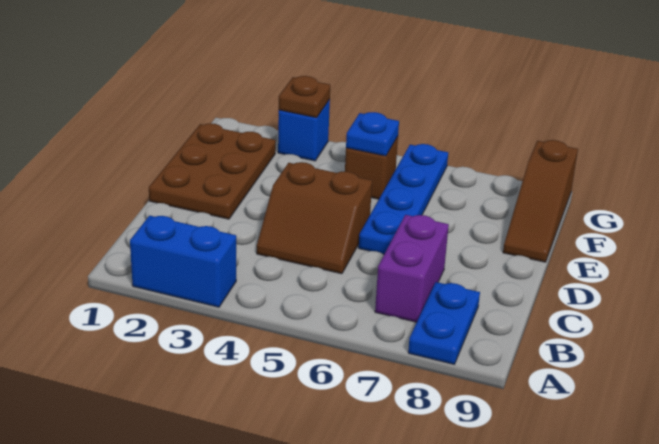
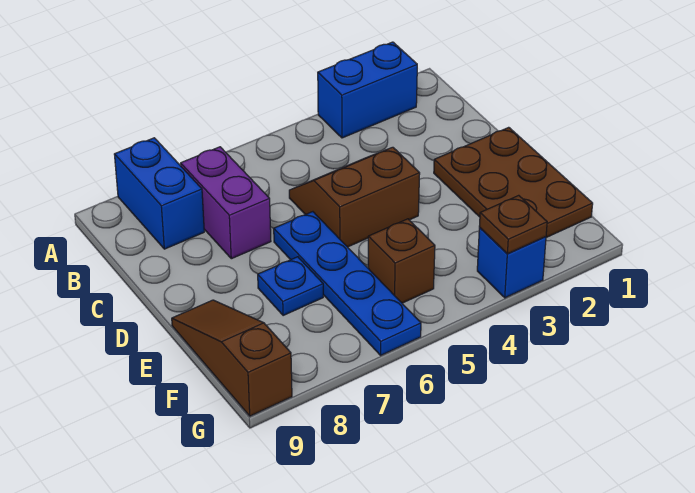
blue 1x2 plate [408,282,480,364] -> blue 1x2 brick [114,138,204,249]
blue 1x1 plate [346,112,399,156] -> blue 1x1 plate moved to [258,257,323,316]

